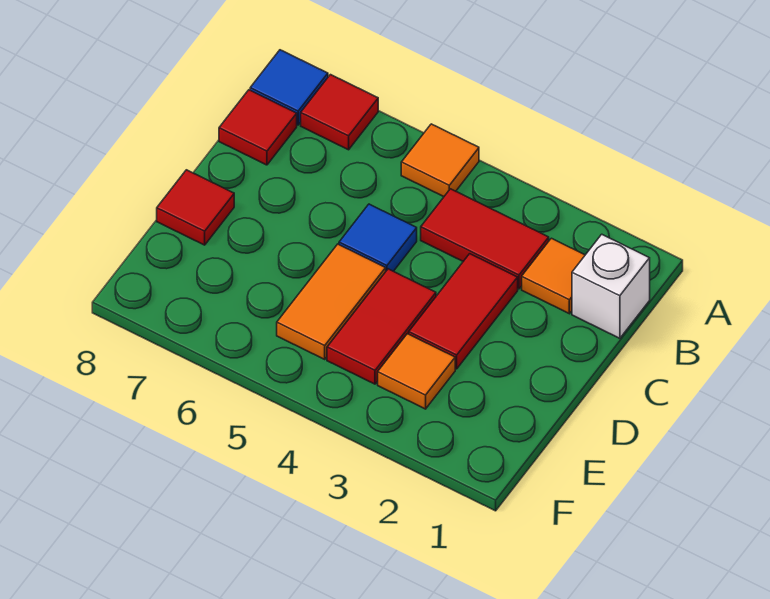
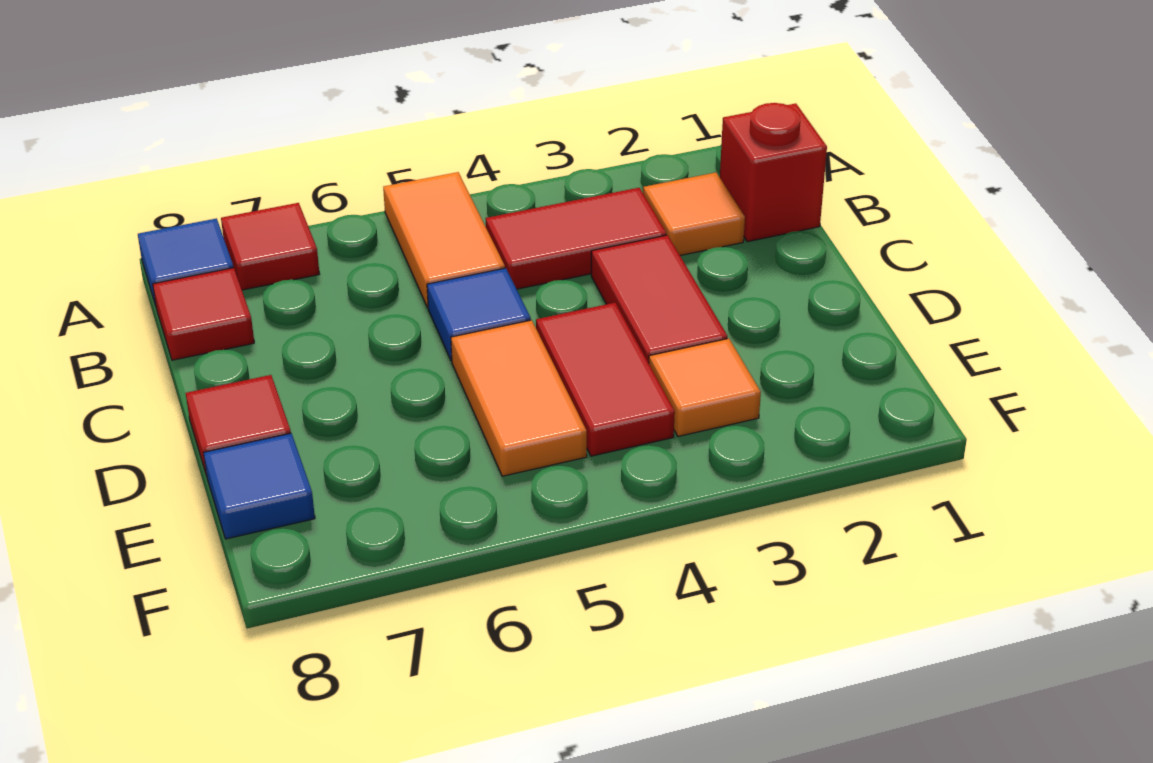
orange 1x1 tile [401,124,479,197] -> orange 1x2 tile [383,172,505,308]
white 1x1 brick [572,234,650,338] -> red 1x1 brick [720,103,827,242]
none -> blue 1x1 tile [204,433,315,539]

